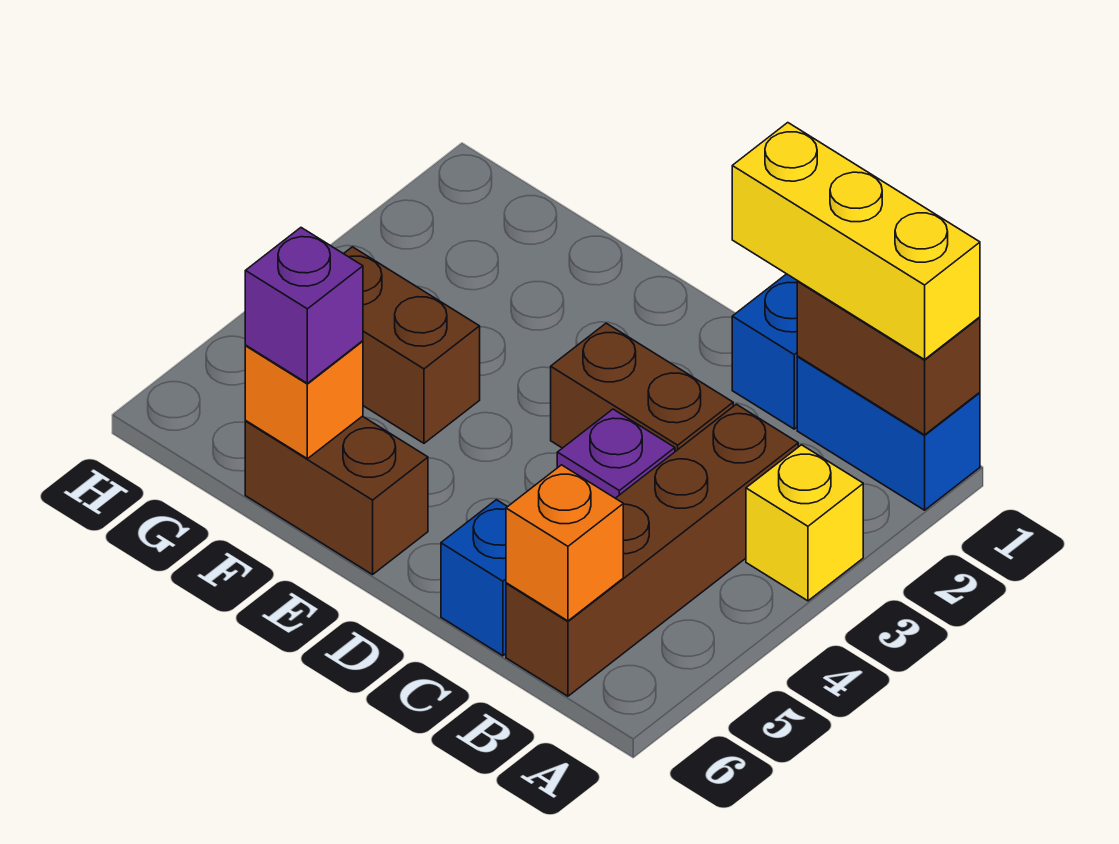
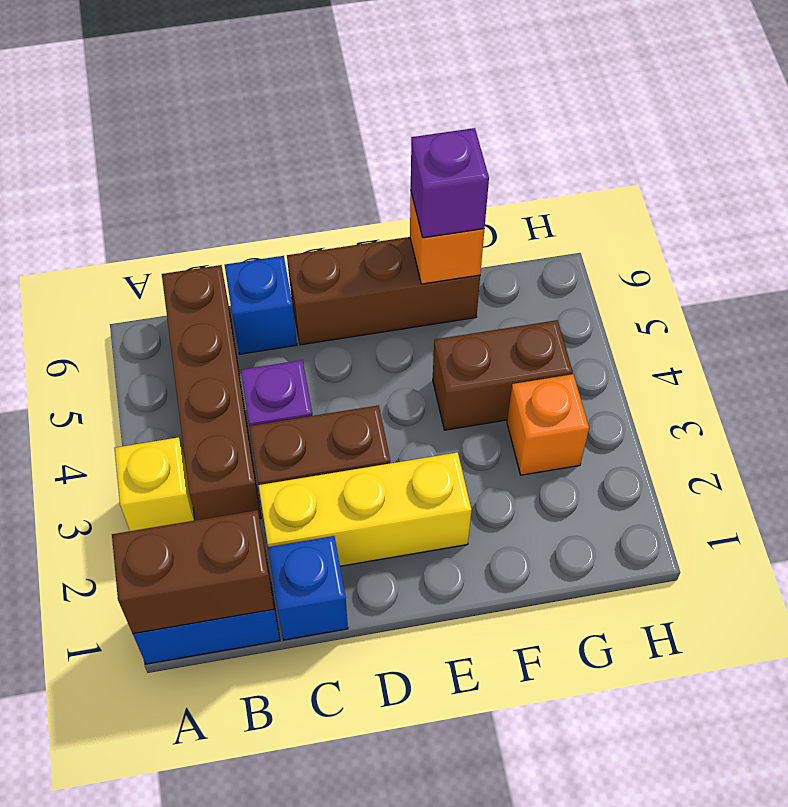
yellow 1x3 brick [732,123,980,360] -> yellow 1x3 brick moved to [259,452,471,566]
orange 1x1 brick [506,465,623,621] -> orange 1x1 brick moved to [507,374,589,475]
brown 1x2 brick [245,416,428,575] -> brown 1x3 brick [287,237,480,345]

